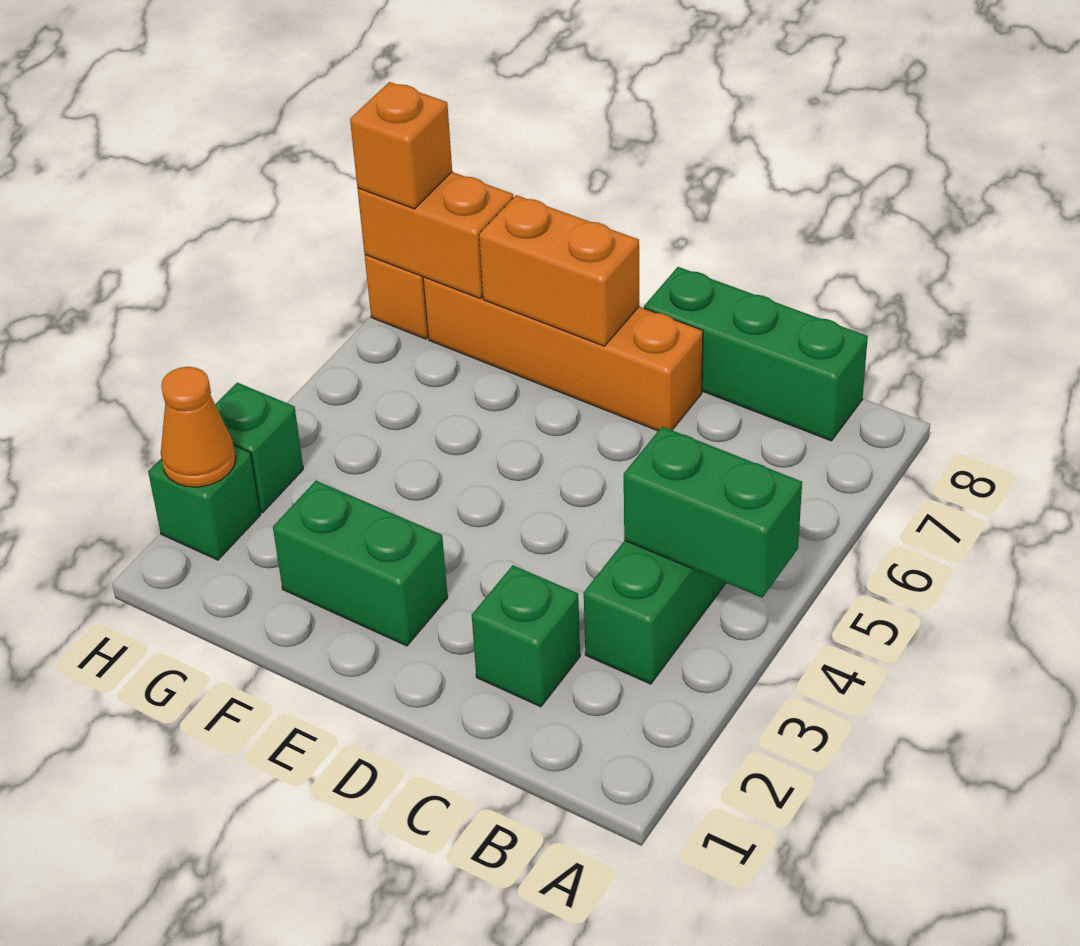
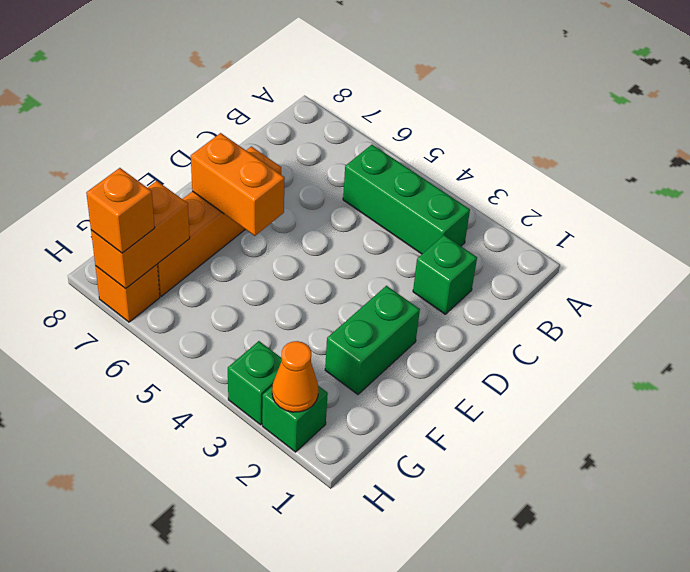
green 1x2 brick [624,427,802,598] -> none
green 1x3 brick [644,267,868,441] -> none
orange 1x2 brick [479,195,639,346] -> orange 1x2 brick turned to [191,133,285,236]

